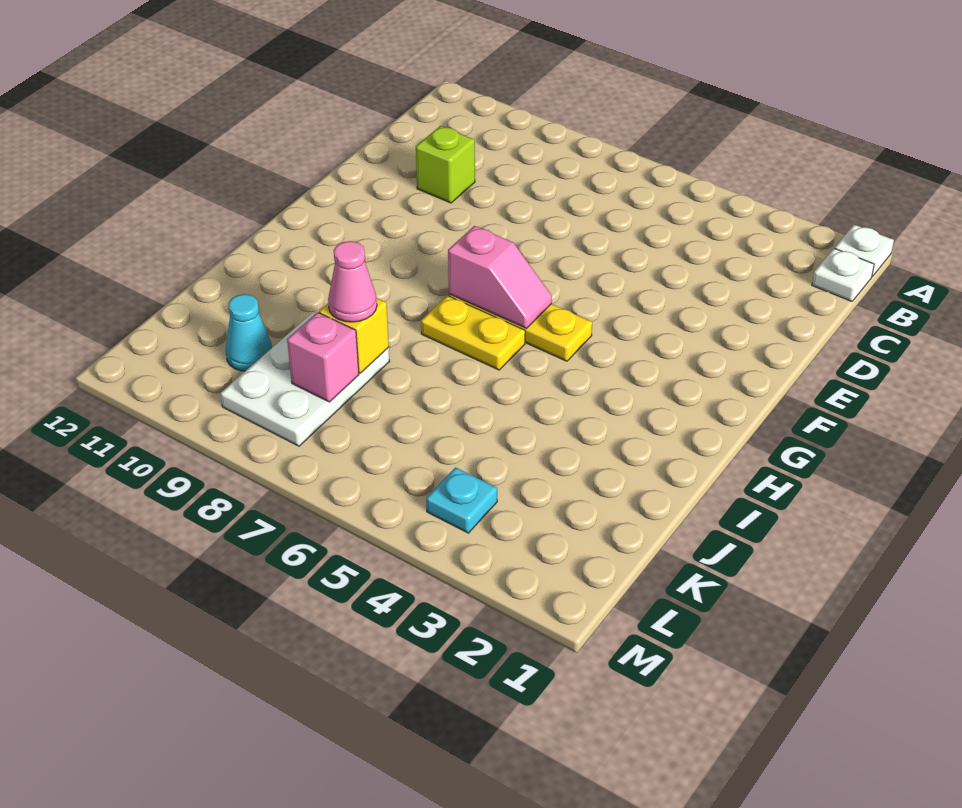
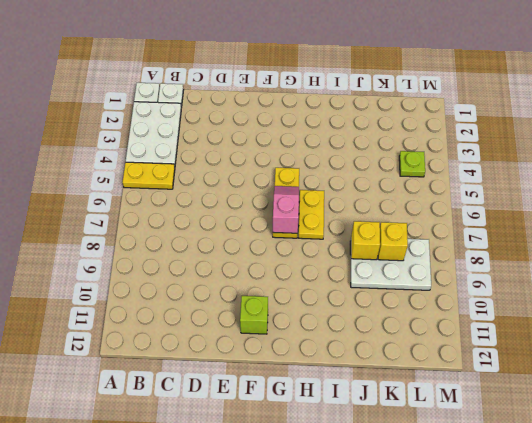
none -> white 2x3 plate [126,102,181,166]
none -> yellow 1x2 plate [123,162,175,189]
lime 1x1 brick [416,126,475,203] -> lime 1x1 brick moved to [240,296,268,334]
pink 1x1 cone [328,241,377,322] -> none
pink 1x1 brick [287,312,359,402] -> yellow 1x1 brick [378,222,408,261]
cyan 1x1 cone [226,294,272,371] -> none
cyan 1x1 plate [426,467,497,533] -> lime 1x1 plate [399,151,425,177]

